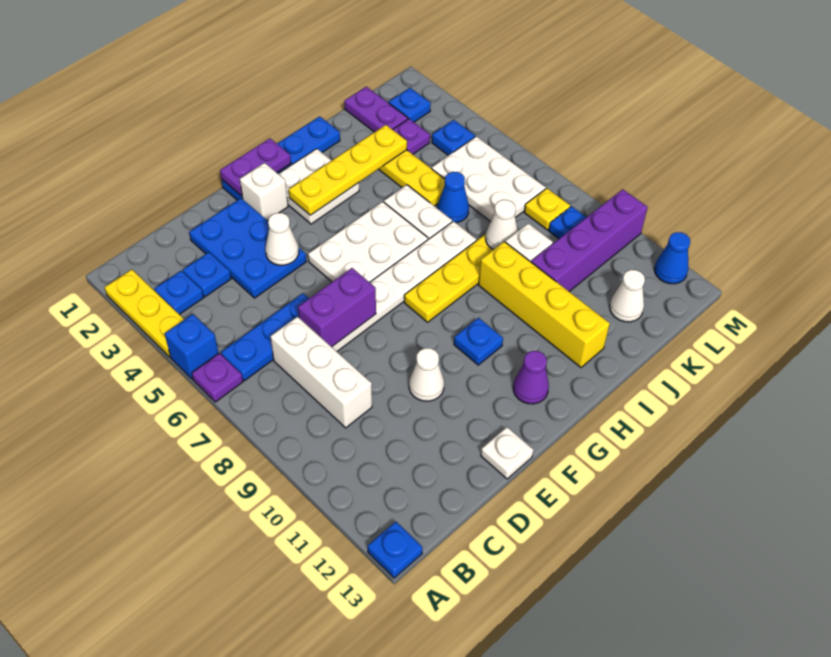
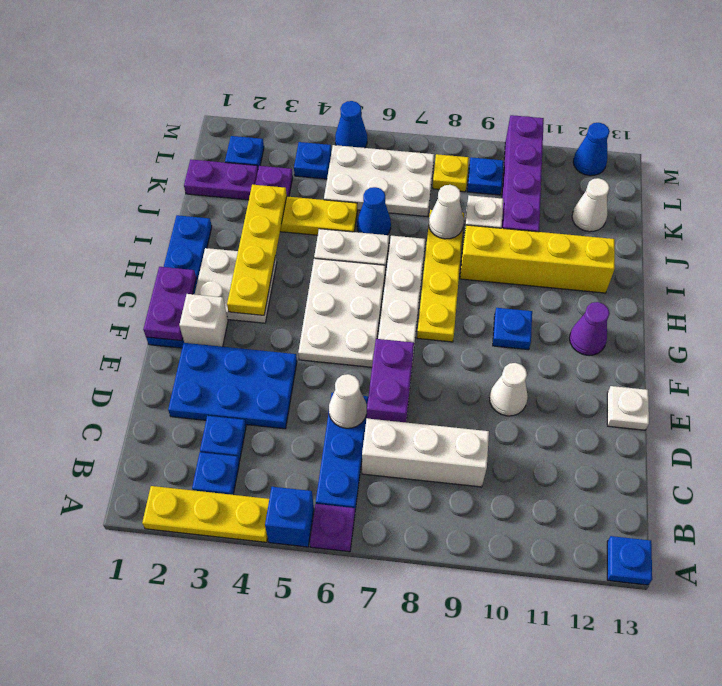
white 1x1 cone [265,213,299,265] -> white 1x1 cone moved to [329,374,367,428]
none -> blue 1x1 cone [335,101,367,148]

